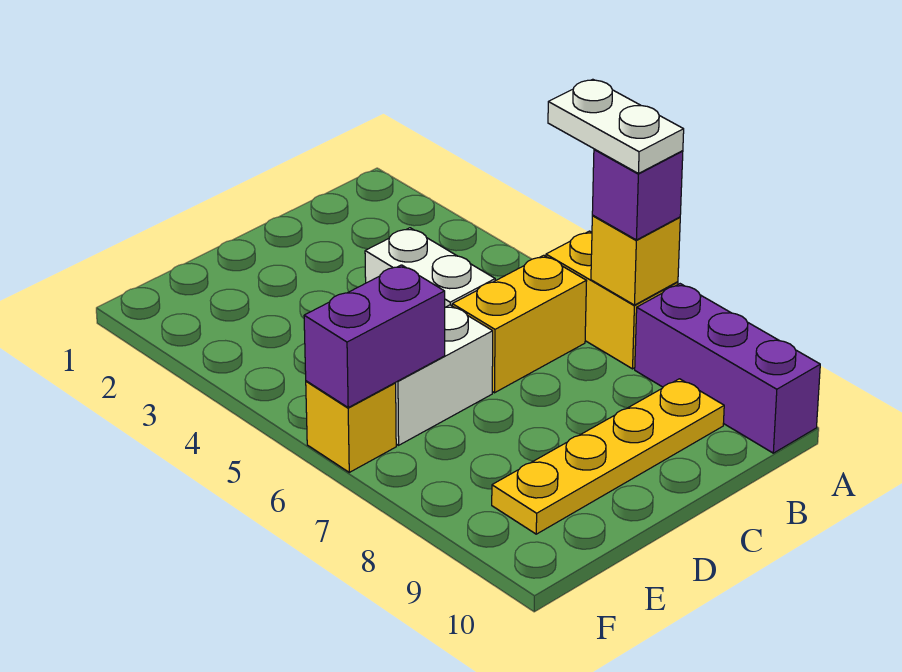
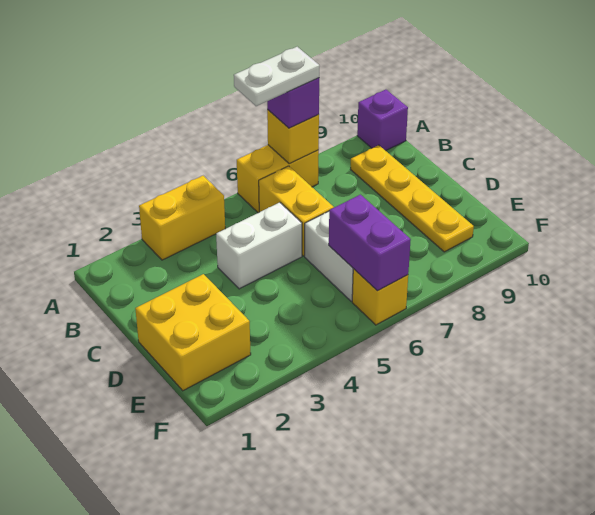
none -> yellow 1x2 brick [139,176,225,260]
purple 1x3 brick [635,284,820,453] -> purple 1x1 brick [357,90,408,151]
none -> yellow 2x2 brick [135,274,251,391]

